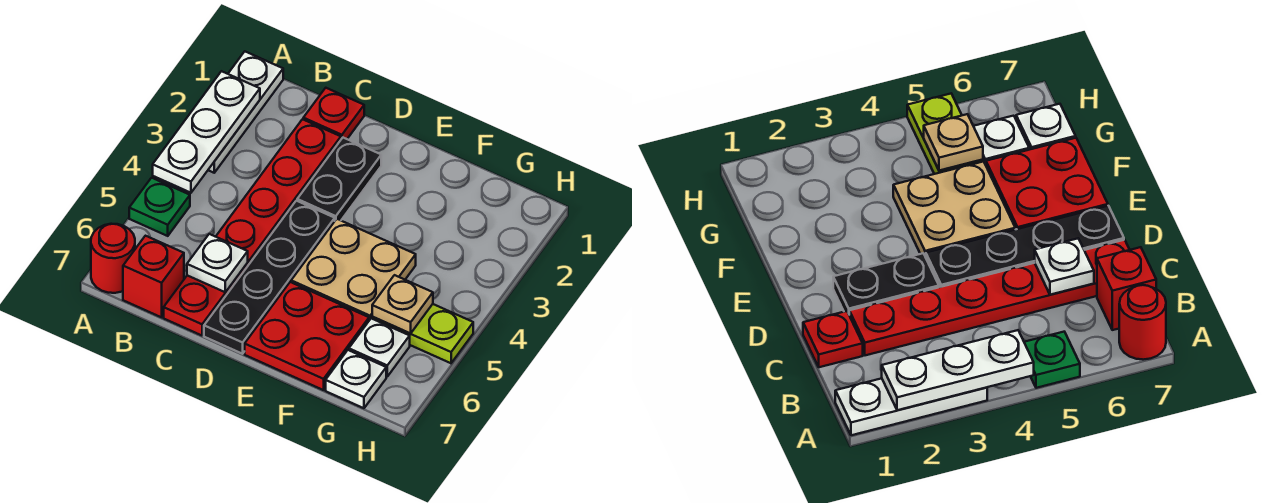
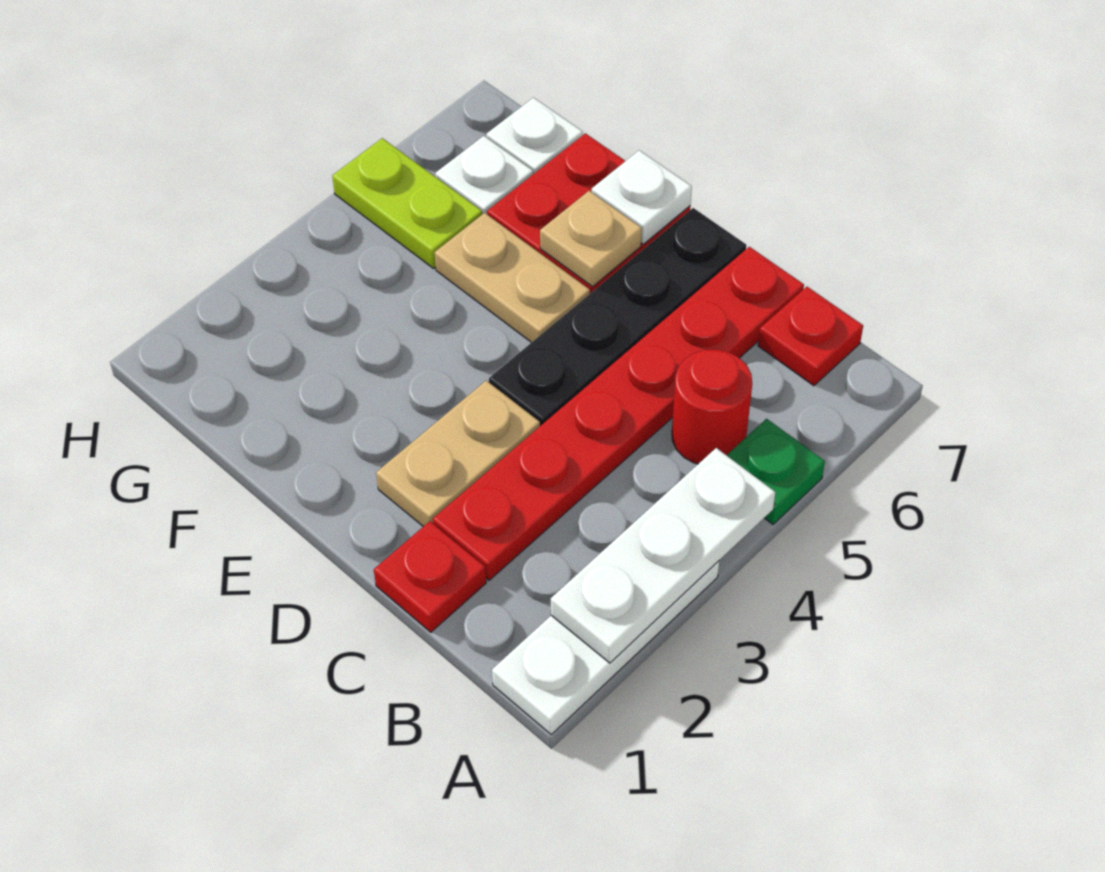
red 1x1 round brick [91,224,135,293] -> red 1x1 round brick moved to [672,350,752,464]
red 1x1 brick [123,236,184,317] -> red 1x1 plate [758,287,863,386]
white 1x1 plate [187,234,248,292] -> white 1x1 plate moved to [592,150,692,244]
black 1x2 plate [297,138,381,220] -> tan 1x2 plate [376,381,540,526]
tan 2x2 plate [291,219,416,320] -> tan 1x2 plate [435,213,590,343]
tan 1x1 plate [372,275,433,333] -> tan 1x1 plate moved to [540,191,642,287]

